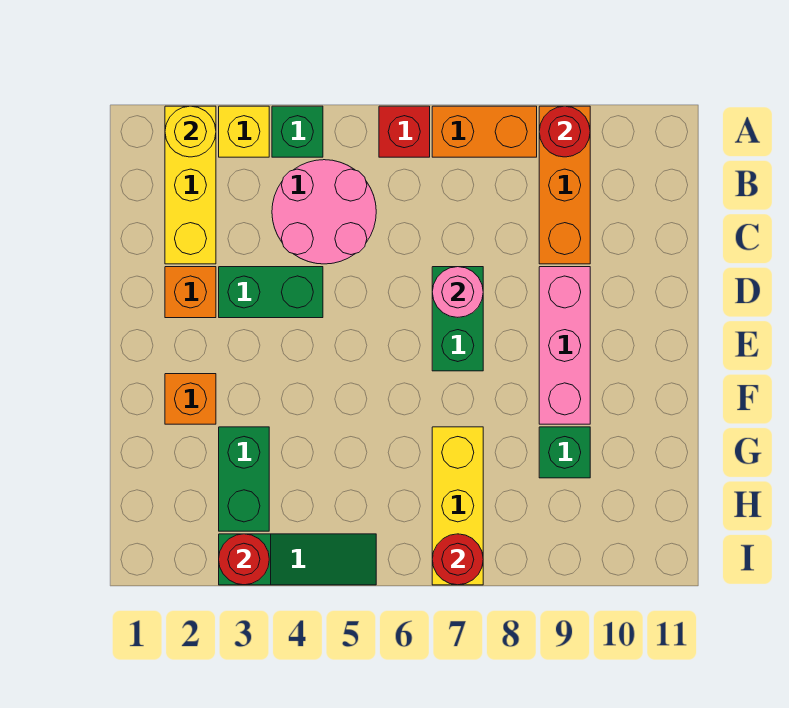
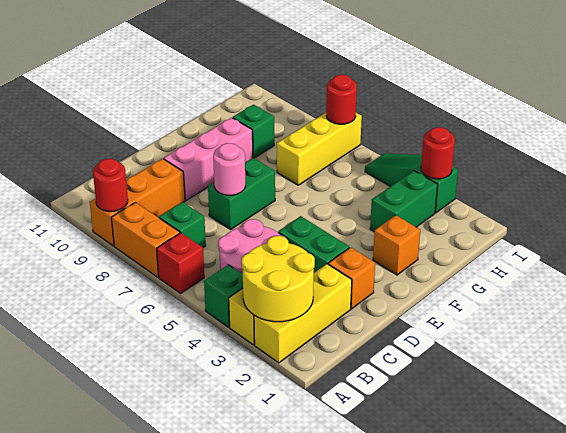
yellow 1x1 round brick [165,106,216,157] -> yellow 2x2 round brick [242,236,315,322]
none -> green 1x1 brick [159,202,206,248]

